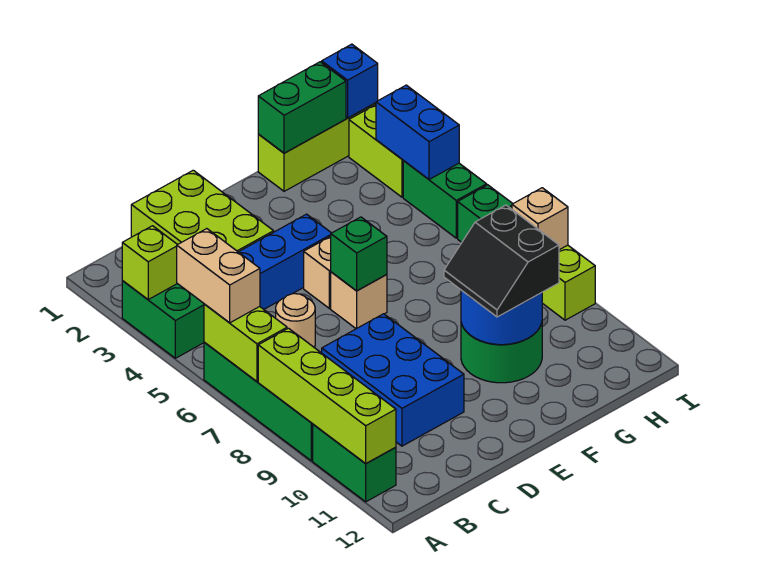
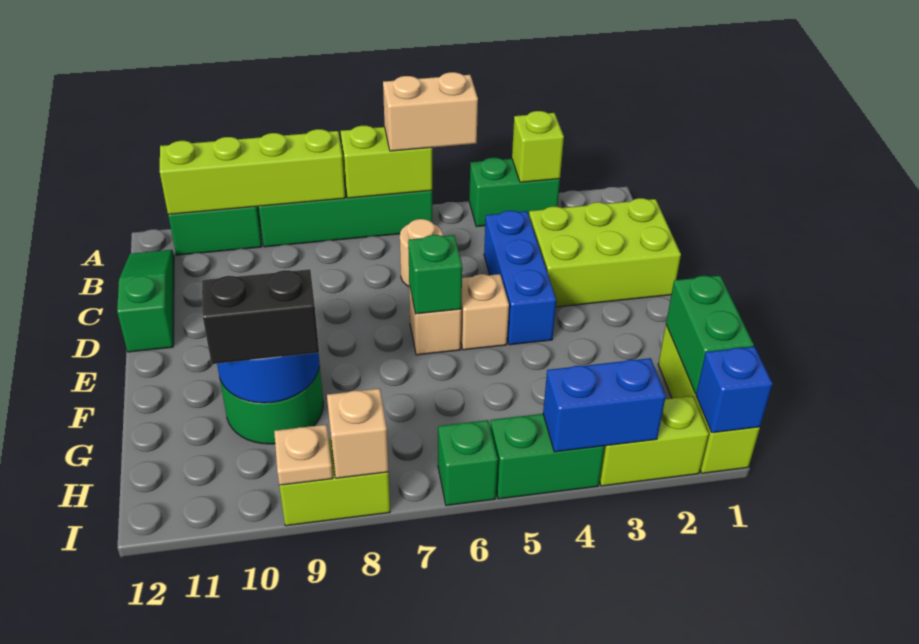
none -> green 1x3 slope [117,250,174,352]
blue 2x3 brick [322,314,464,446] -> none
none -> tan 1x1 plate [274,425,333,485]

